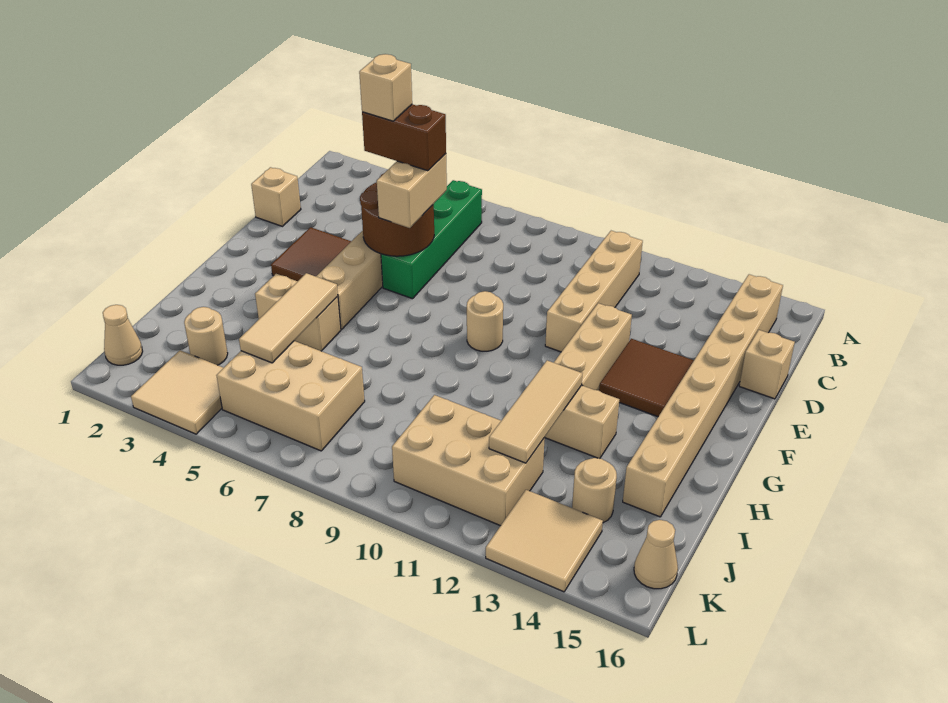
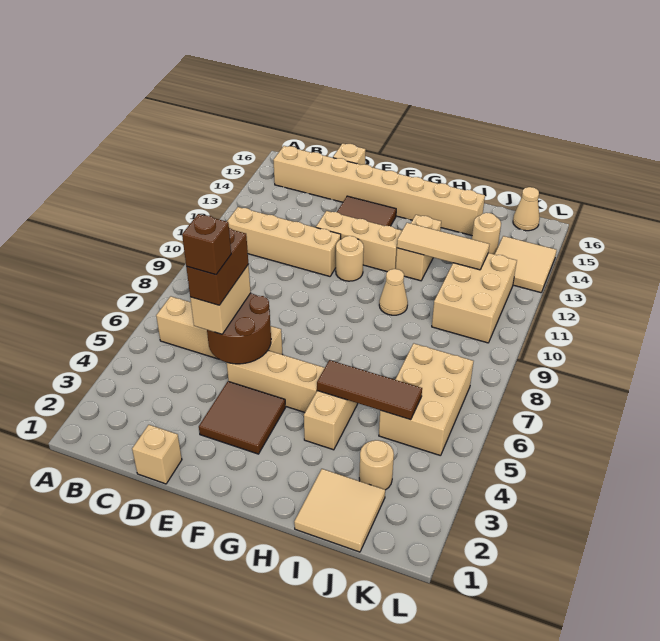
green 1x4 brick [381,180,482,299] -> tan 1x4 brick [156,296,282,359]
tan 1x1 brick [359,54,412,121] -> brown 1x1 brick [182,214,231,275]
tan 1x2 brick [377,154,447,228] -> tan 1x2 brick turned to [190,264,251,334]
tan 1x1 round brick [467,291,503,351] -> tan 1x1 round brick moved to [336,236,364,281]
tan 1x3 tile [239,273,338,363] -> brown 1x3 tile [317,360,422,420]
tan 1x1 cone [103,305,143,365] -> tan 1x1 cone moved to [379,269,408,315]
tan 2x2 tile [131,350,223,434] -> tan 2x2 tile moved to [294,469,385,552]

